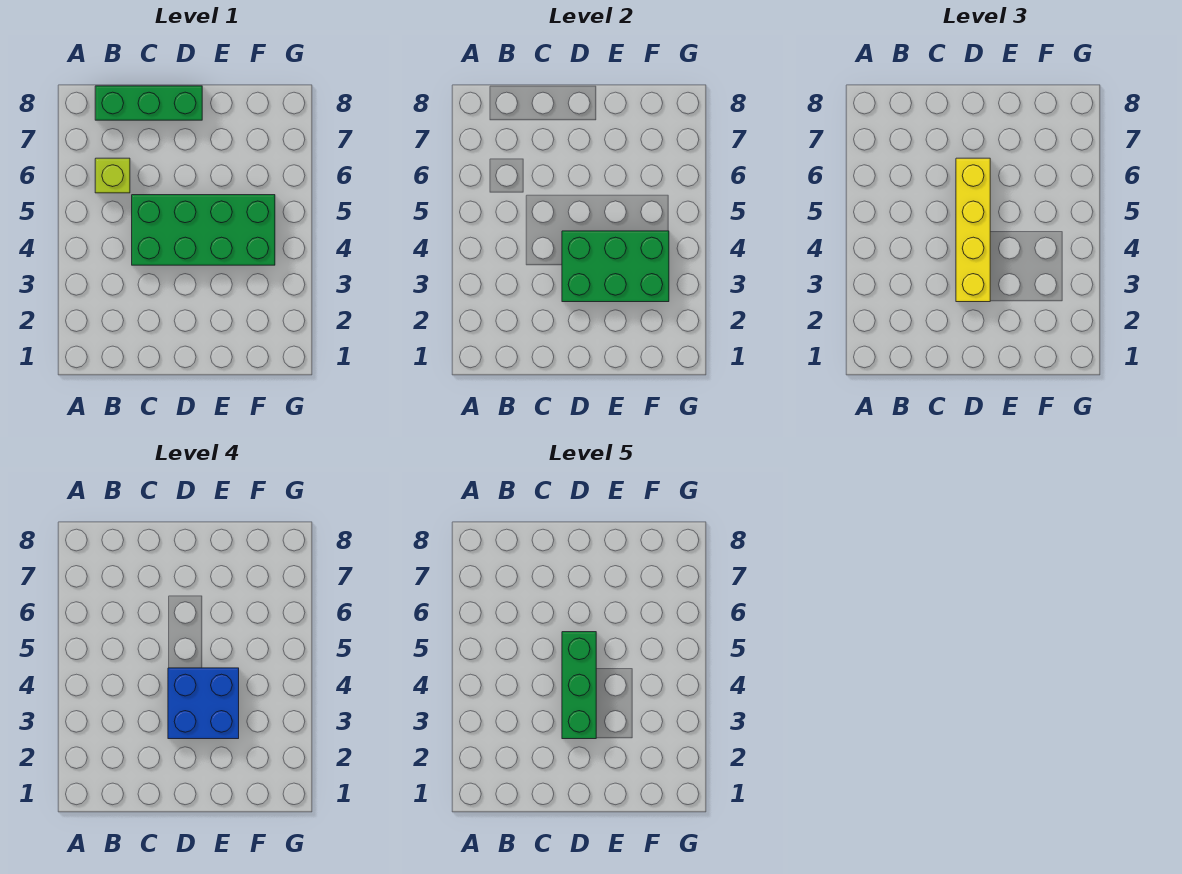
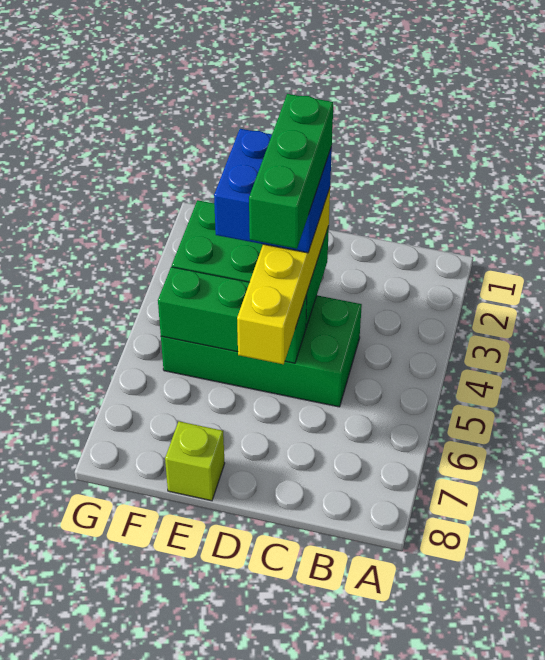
lime 1x1 brick [95,158,130,193] -> lime 1x1 brick moved to [165,421,225,501]
green 1x3 brick [95,86,202,120] -> green 1x3 brick moved to [158,267,307,363]

